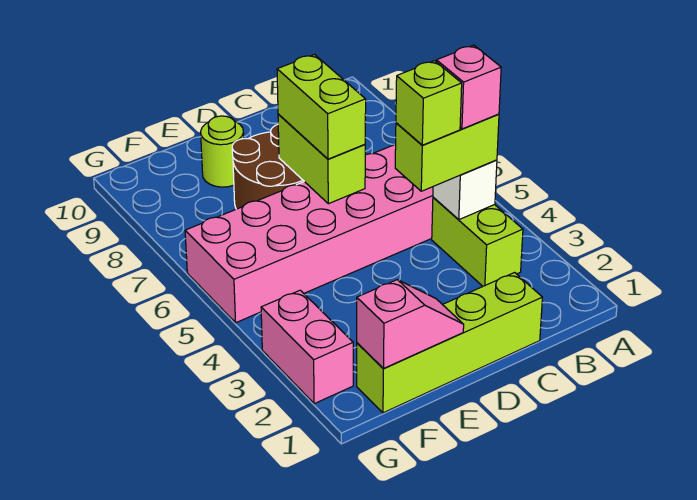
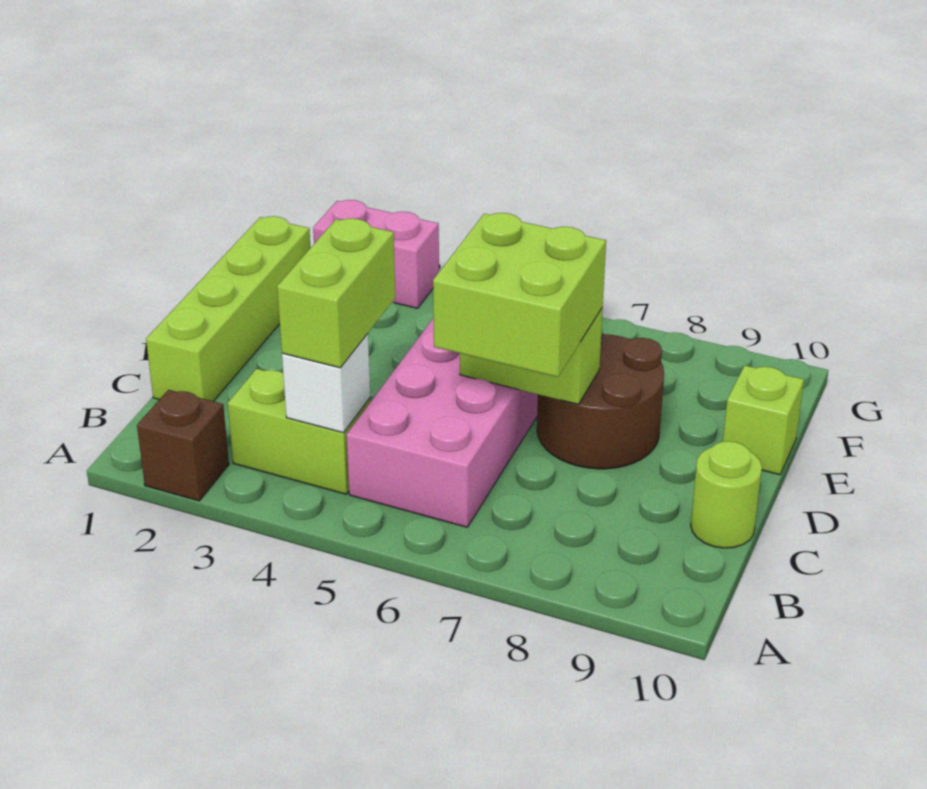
none -> brown 1x1 brick [137,390,229,501]
pink 1x1 brick [436,45,501,129] -> none
lime 1x1 brick [396,61,462,145] -> lime 1x1 brick moved to [723,365,804,475]
lime 1x2 brick [277,55,366,159] -> lime 2x2 brick [433,213,606,377]
pink 1x2 slope [357,280,464,369] -> none
lime 1x1 round brick [201,116,244,187] -> lime 1x1 round brick moved to [691,441,762,548]

